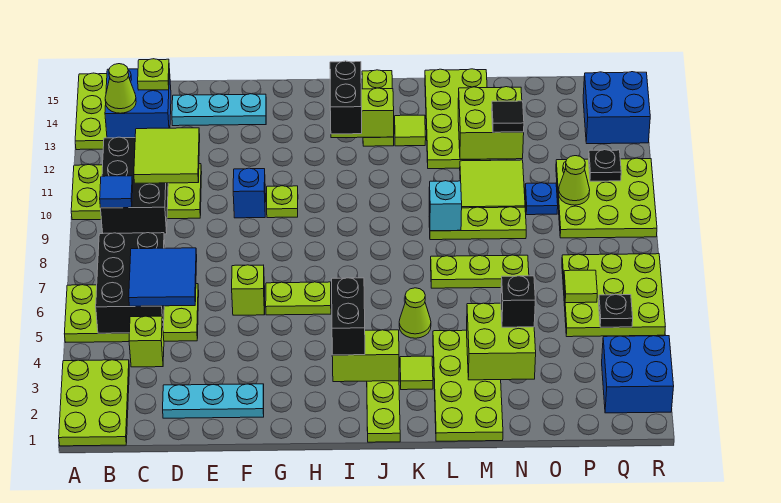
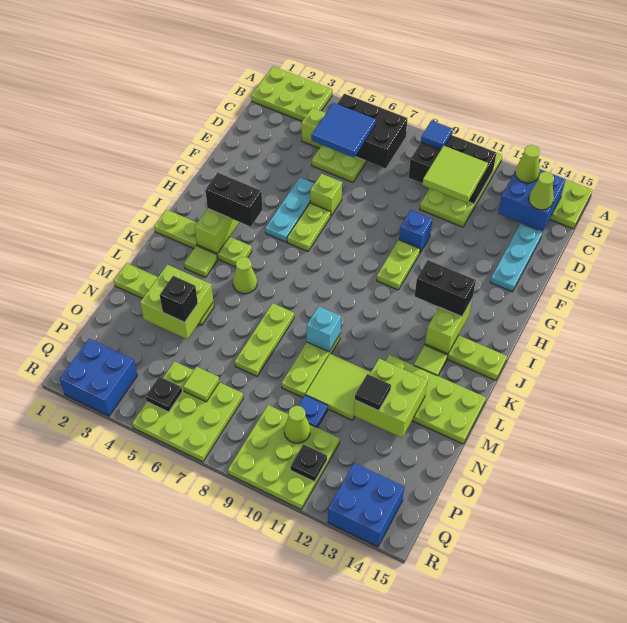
lime 1x1 plate [138,59,169,90] -> lime 1x1 cone [529,172,554,210]
cyan 1x3 plate [163,384,264,418] -> cyan 1x3 plate moved to [265,178,315,242]
lime 1x1 plate [267,186,298,218] -> lime 1x2 plate [377,240,420,290]
lime 2x4 plate [433,330,503,441] -> lime 1x4 plate [114,263,214,325]

